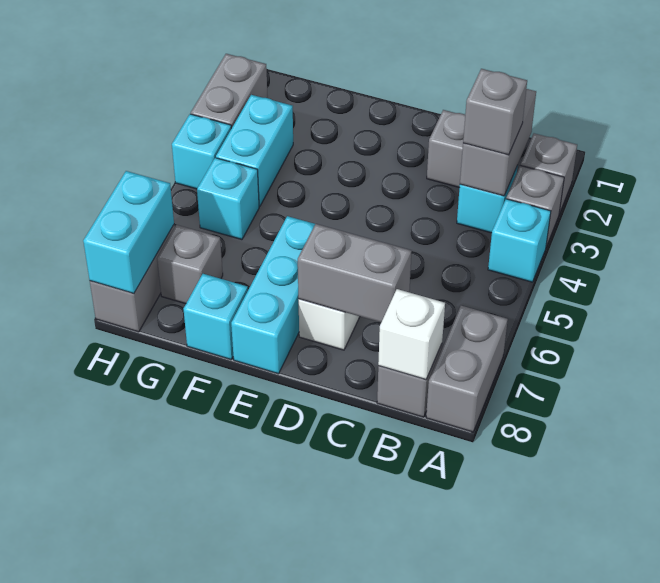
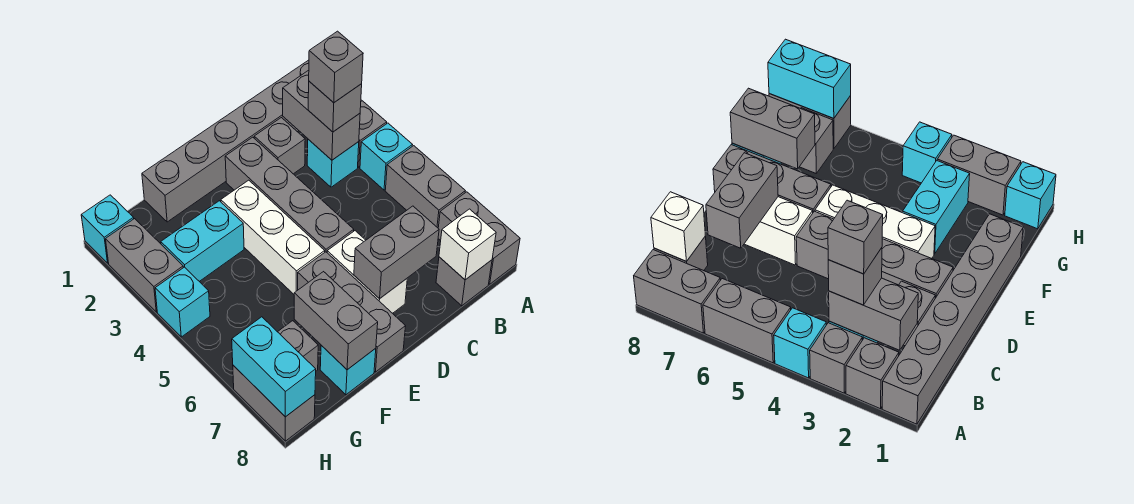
none -> grey 1x6 brick [142,60,309,222]
none -> grey 1x2 brick [385,146,465,228]
none -> grey 1x1 brick [309,31,363,103]
none -> grey 1x4 brick [225,137,354,252]
none -> white 1x3 brick [221,180,325,294]
cyan 1x3 brick [231,216,315,374] -> grey 1x3 brick [298,252,406,372]
none -> grey 1x2 brick [294,272,378,370]
cyan 1x2 brick [216,95,293,206] -> cyan 1x2 brick turned to [161,201,244,281]
cyan 1x1 brick [197,158,259,240] -> cyan 1x1 brick moved to [81,195,134,263]

